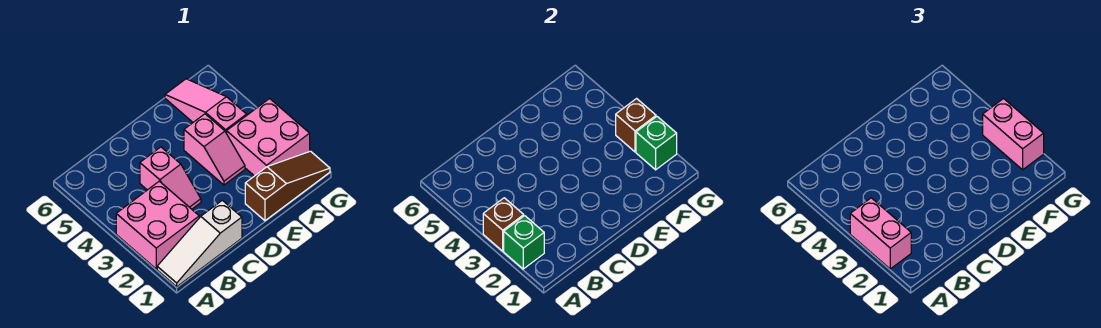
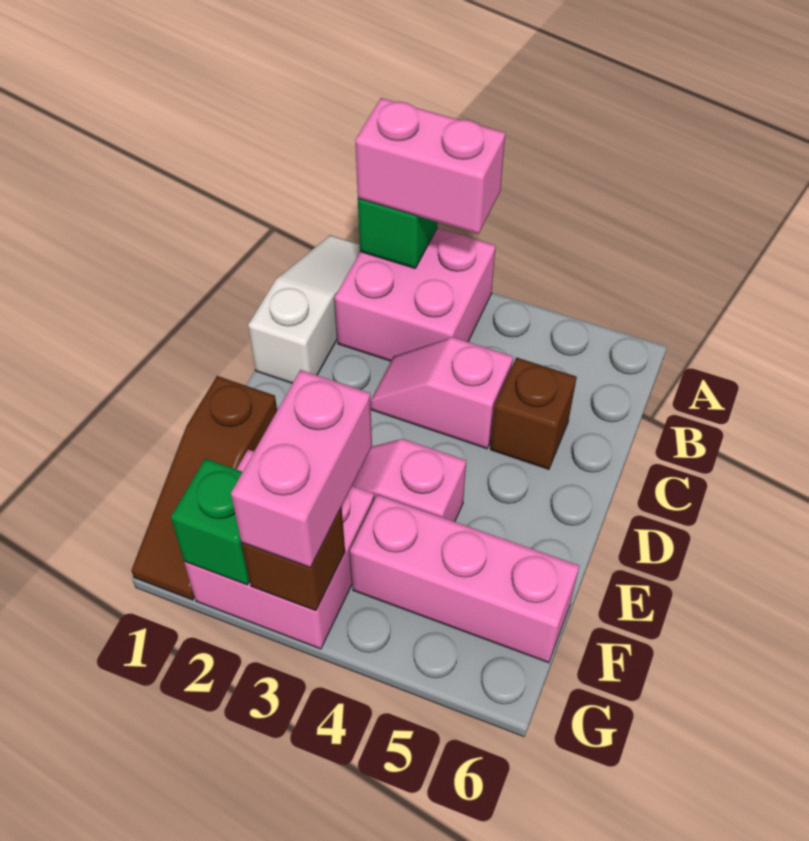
brown 1x1 brick [483,198,524,251] -> brown 1x1 brick moved to [490,357,577,469]
pink 1x3 slope [165,79,247,133] -> pink 1x3 brick [350,495,579,663]
pink 1x2 brick [983,99,1044,170] -> pink 1x2 brick turned to [231,370,372,568]

